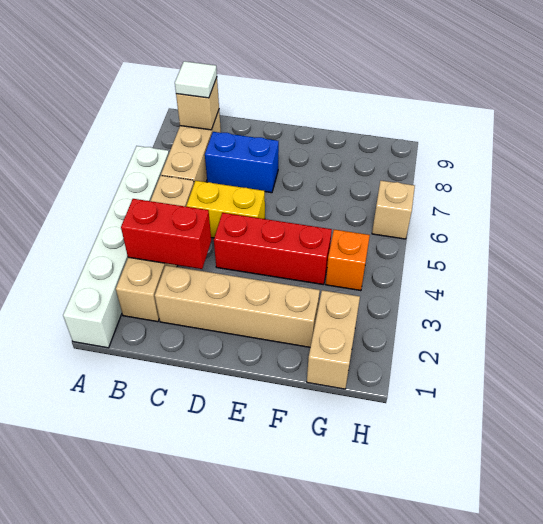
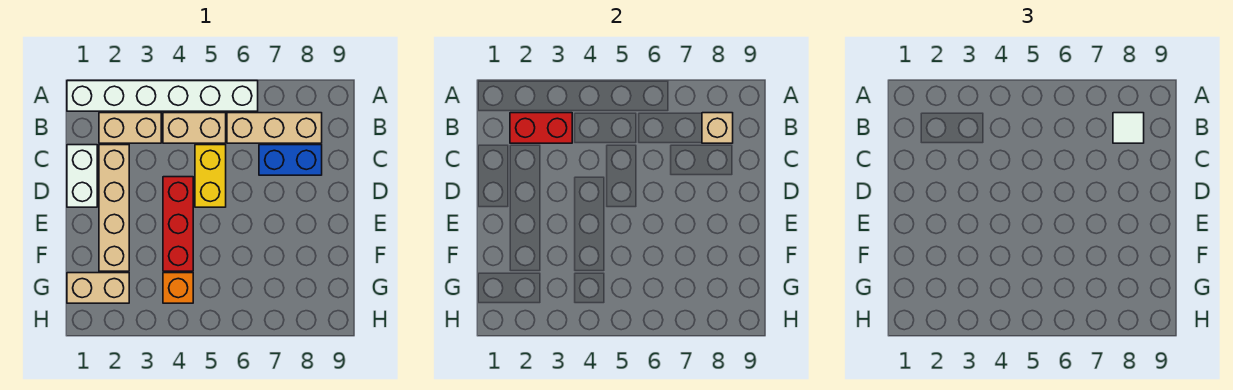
red 1x2 brick [121,199,211,269] -> red 1x2 brick turned to [510,113,572,143]
none -> white 1x2 brick [67,145,97,207]
blue 1x2 brick [205,132,279,193] -> blue 1x2 brick turned to [259,145,322,175]
tan 1x1 brick [372,181,415,239] -> none

